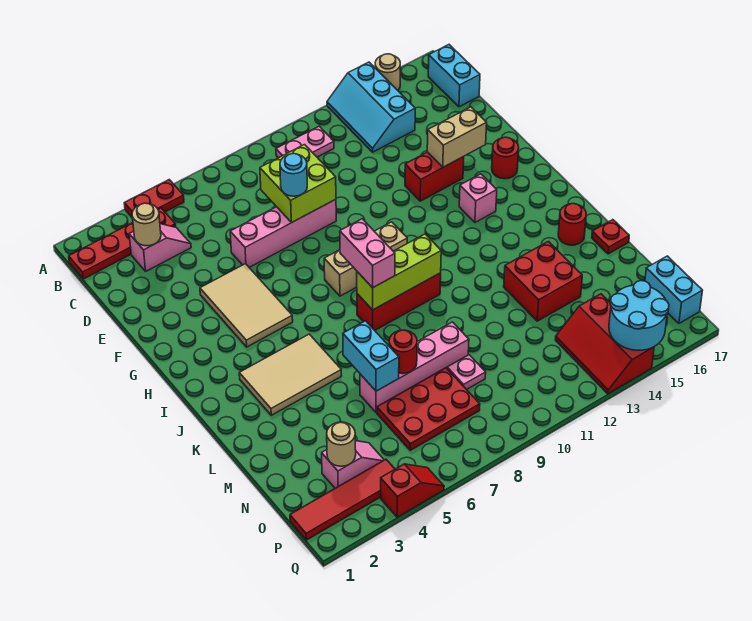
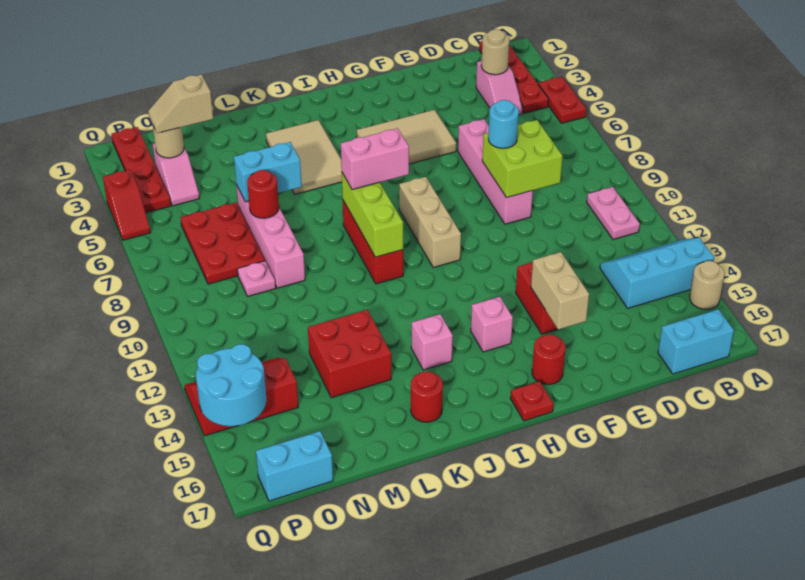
none -> pink 1x1 brick [411,314,453,370]
red 1x1 plate [592,220,629,254] -> red 1x1 plate moved to [511,381,553,421]
none -> tan 1x2 slope [148,74,213,133]
red 1x4 tile [290,459,395,540] -> red 1x4 plate [111,127,171,213]

